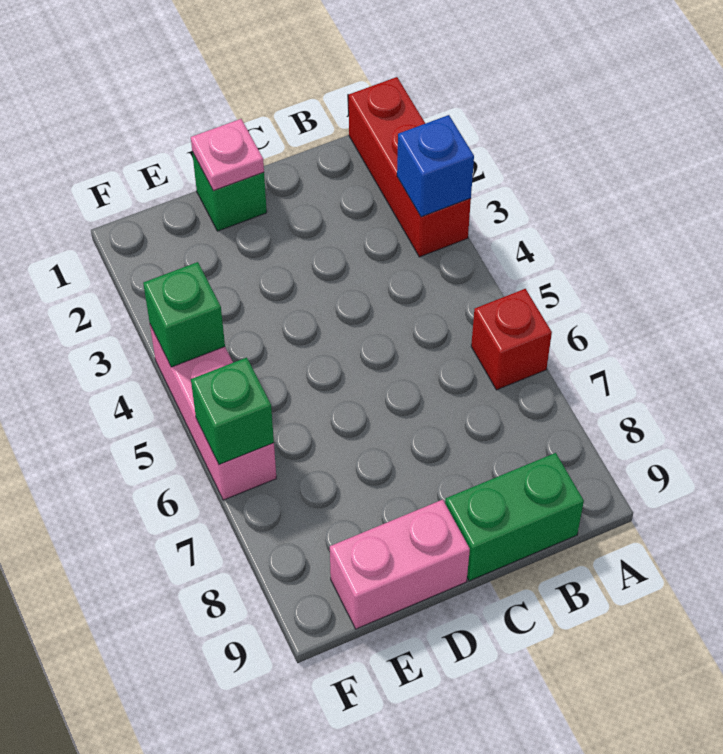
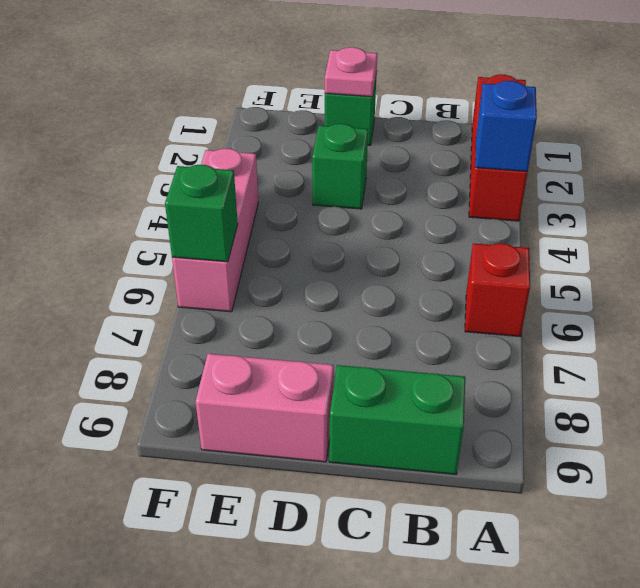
green 1x1 brick [143,262,225,367] -> green 1x1 brick moved to [312,124,368,209]

